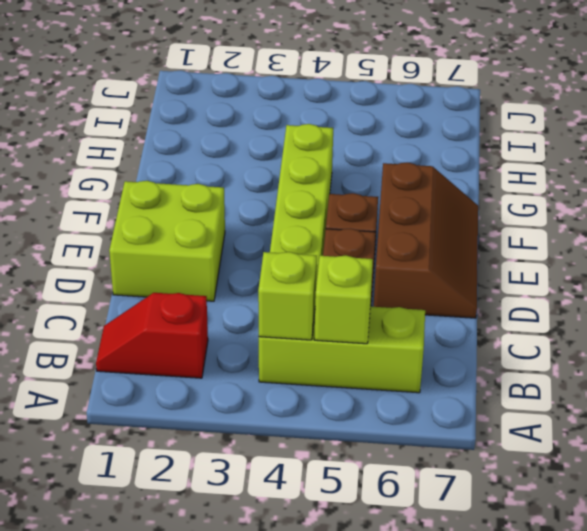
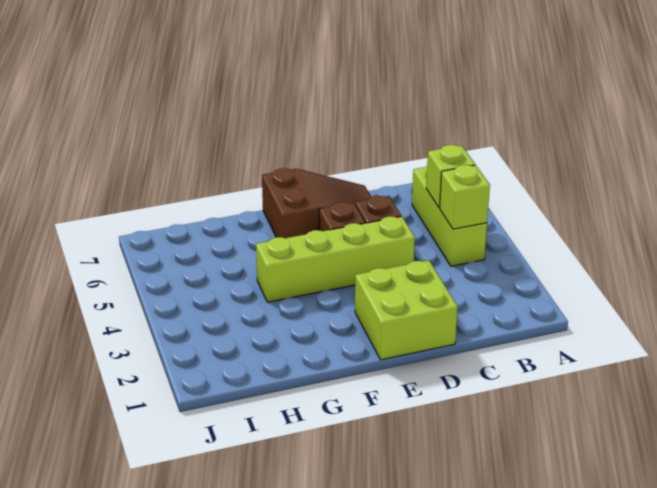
red 1x2 slope [96,293,208,378] -> none
brown 2x3 slope [374,162,478,318] -> brown 2x3 slope turned to [262,168,371,238]

